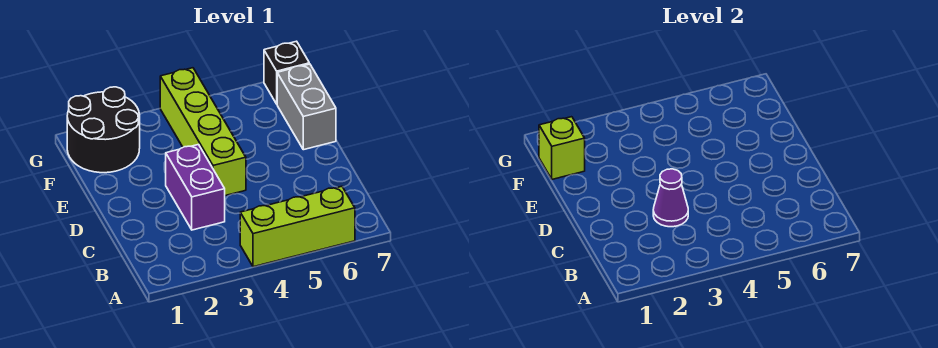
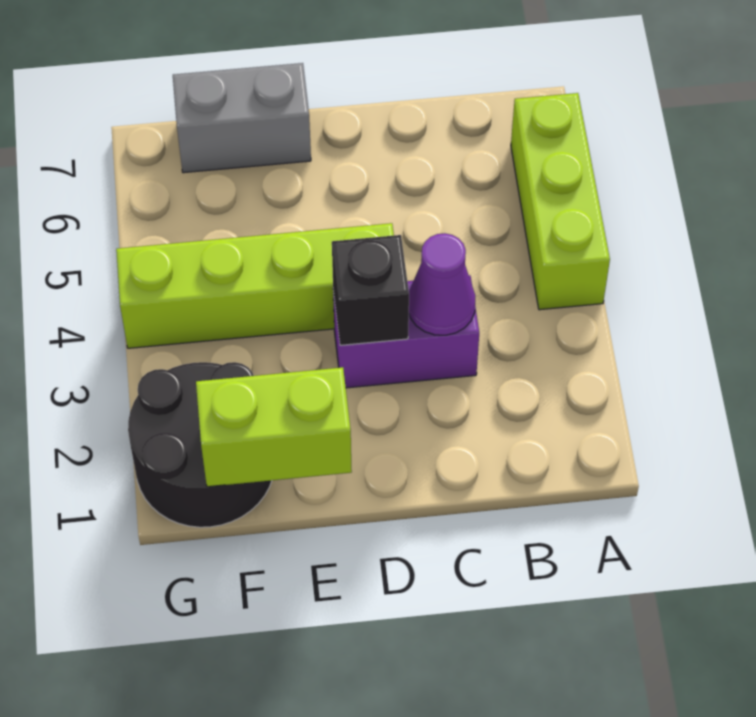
lime 1x1 brick [539,117,585,179] -> lime 1x2 brick [196,367,352,487]
black 1x1 brick [264,41,309,104] -> black 1x1 brick moved to [332,235,409,345]

